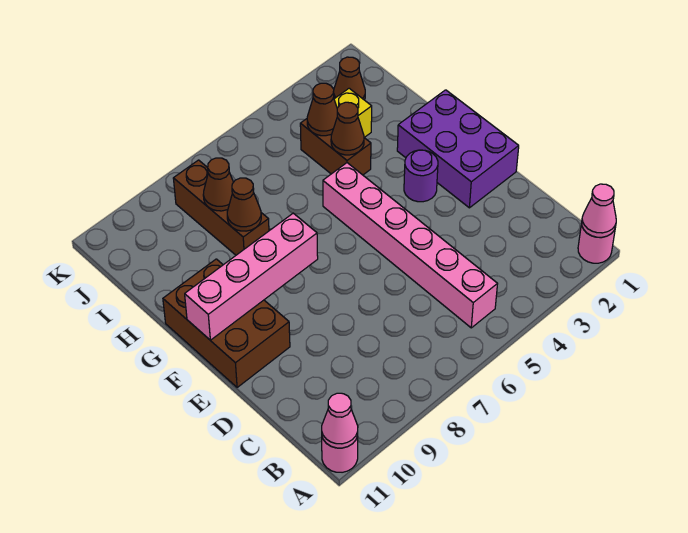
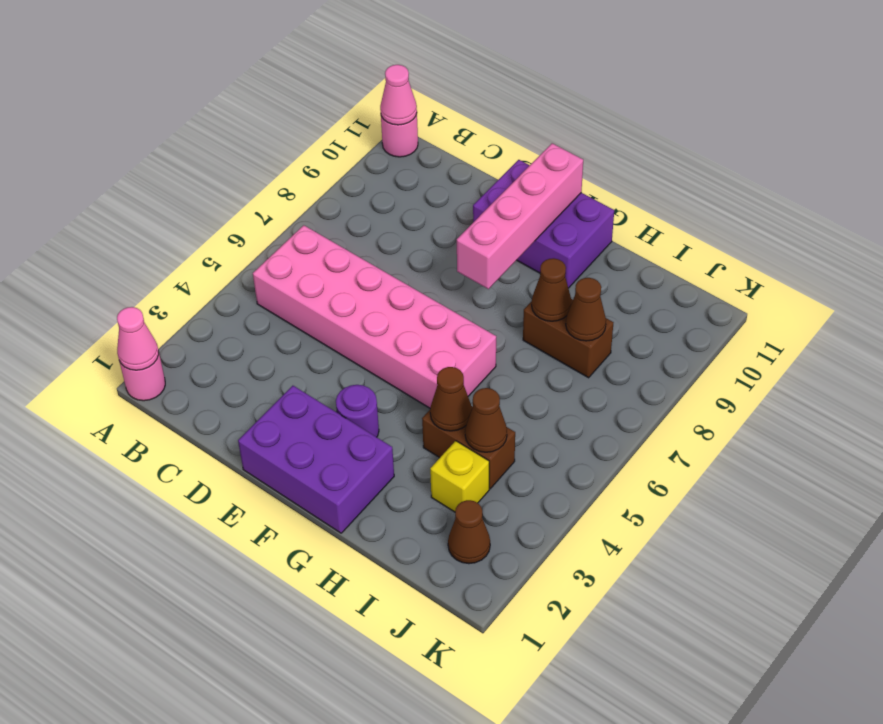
pink 1x6 brick [323,163,497,328] -> pink 2x6 brick [253,225,496,408]
brown 2x3 brick [163,259,290,388] -> purple 2x3 brick [473,160,614,288]
brown 1x3 brick [173,160,269,255] -> brown 1x2 brick [523,299,613,378]

